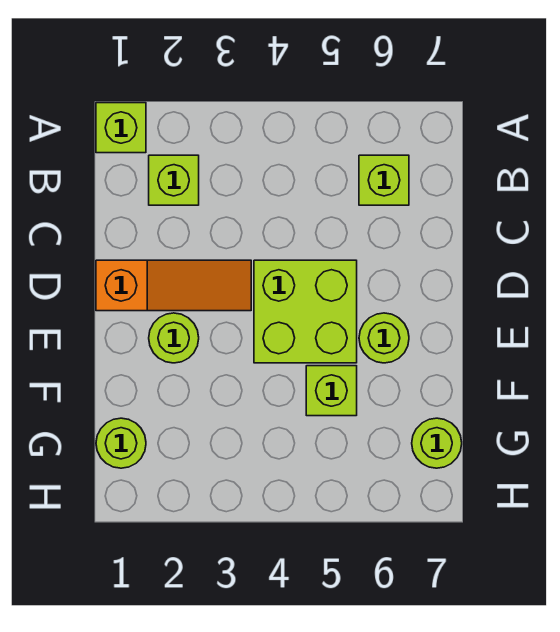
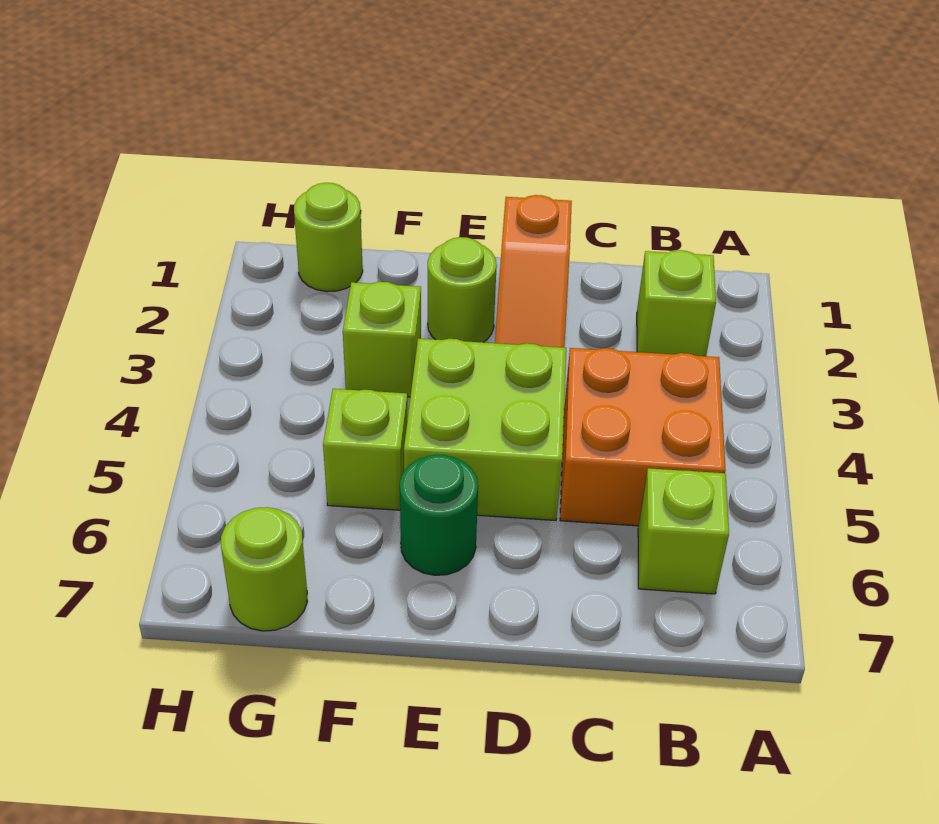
lime 1x1 brick [96,103,146,153] -> lime 1x1 brick moved to [343,282,421,397]
none -> orange 2x2 brick [560,348,726,526]
lime 1x1 round brick [359,313,409,363] -> green 1x1 round brick [400,454,478,575]

